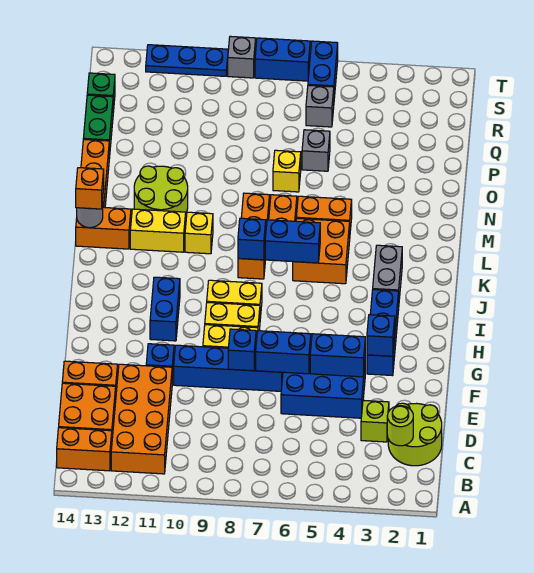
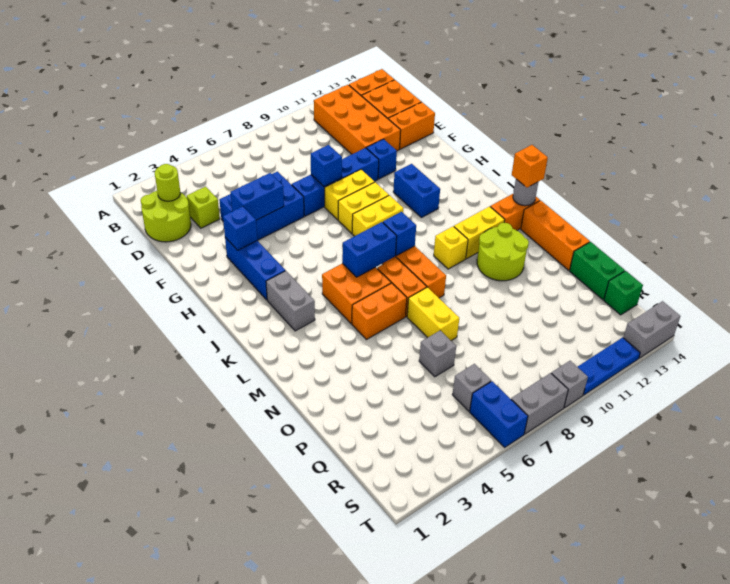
blue 1x2 brick [256,331,311,374] -> none
yellow 1x1 brick [273,150,301,192] -> yellow 1x2 brick [407,287,459,341]
blue 1x2 brick [255,38,310,81] -> grey 1x2 brick [511,373,568,434]
none -> grey 1x2 brick [623,301,680,358]

